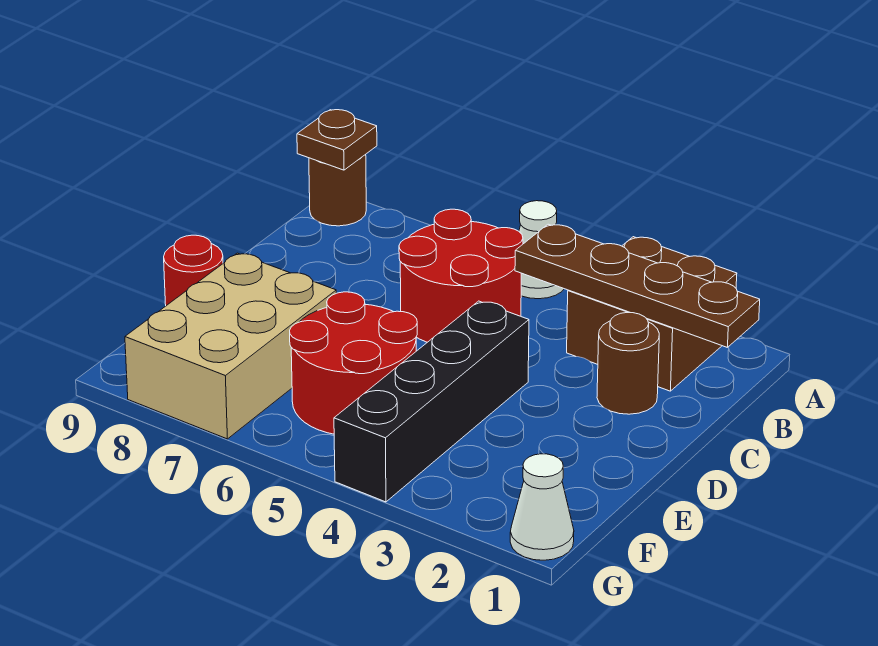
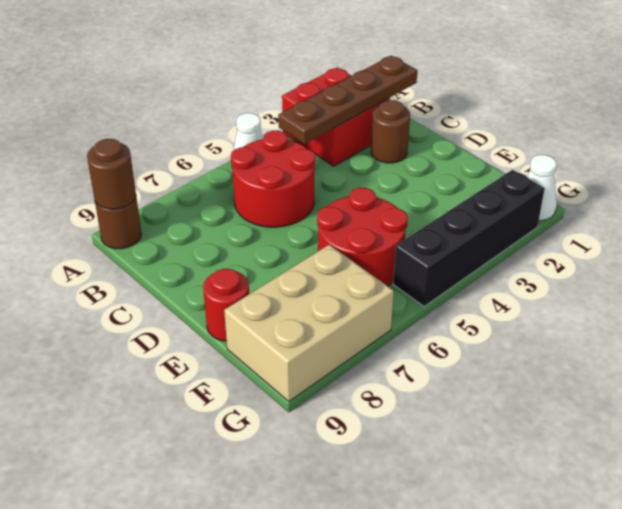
brown 2x2 brick [567,237,737,391] -> red 2x2 brick [282,68,390,166]
brown 1x1 plate [297,110,377,170] -> brown 1x1 round brick [87,139,136,209]
black 1x4 brick [334,301,529,502] -> black 1x4 brick turned to [393,170,545,306]
tan 2x3 brick [125,253,336,439] -> tan 2x3 brick turned to [224,245,394,401]

